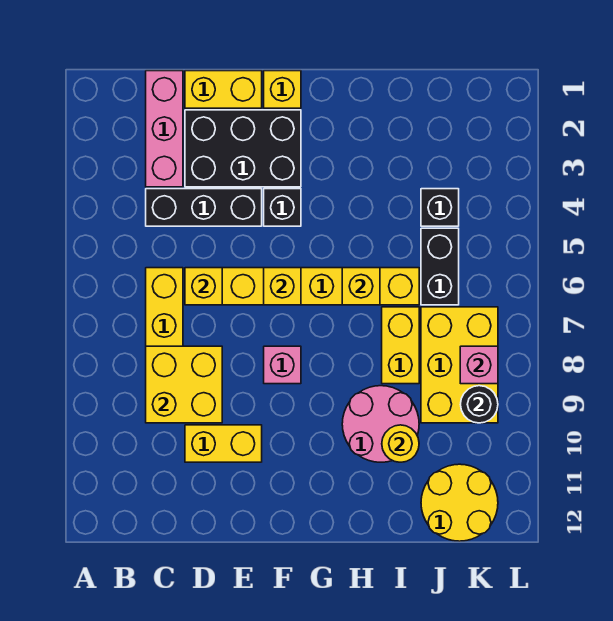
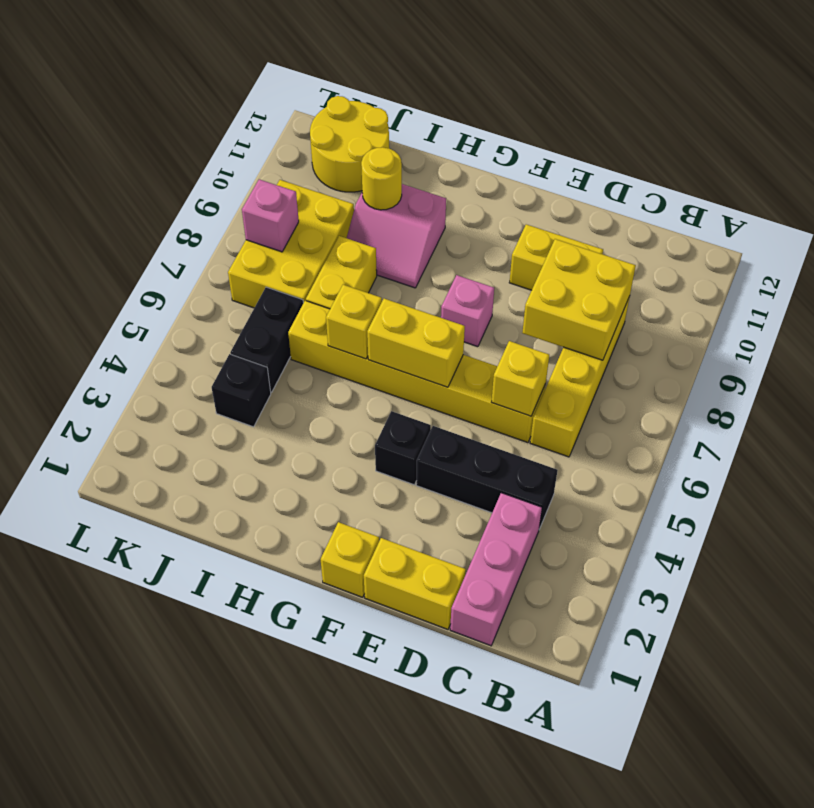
black 2x3 brick [185,110,301,187] -> none
yellow 1x1 brick [264,268,301,305] -> yellow 1x2 brick [367,299,465,387]
pink 2x2 round brick [342,386,419,462] -> pink 2x2 slope [347,184,446,288]
black 1x1 round brick [461,386,498,423] -> none

